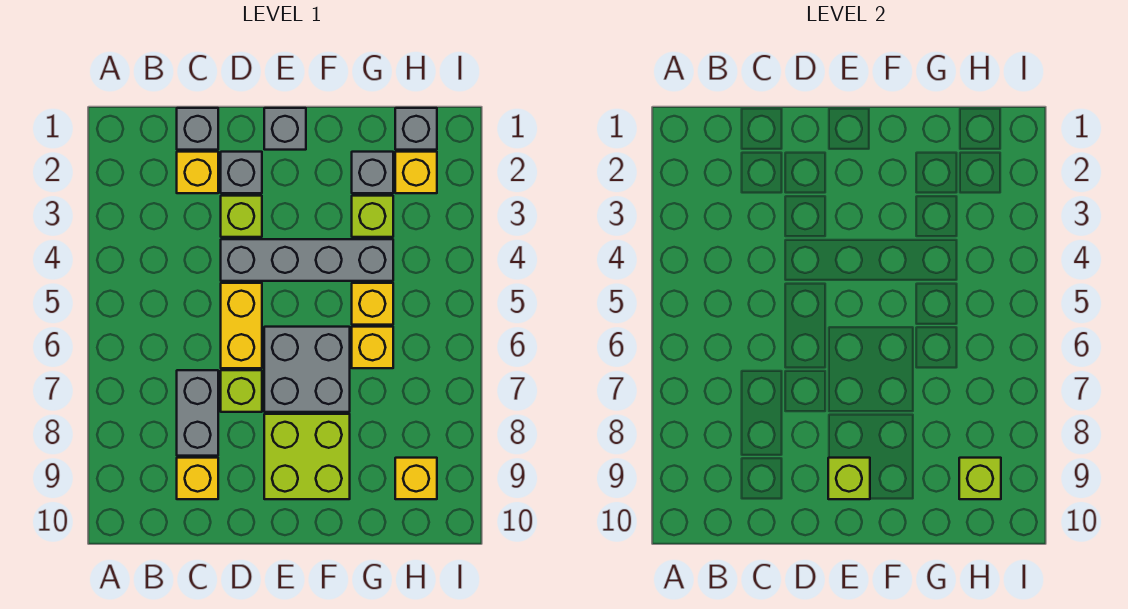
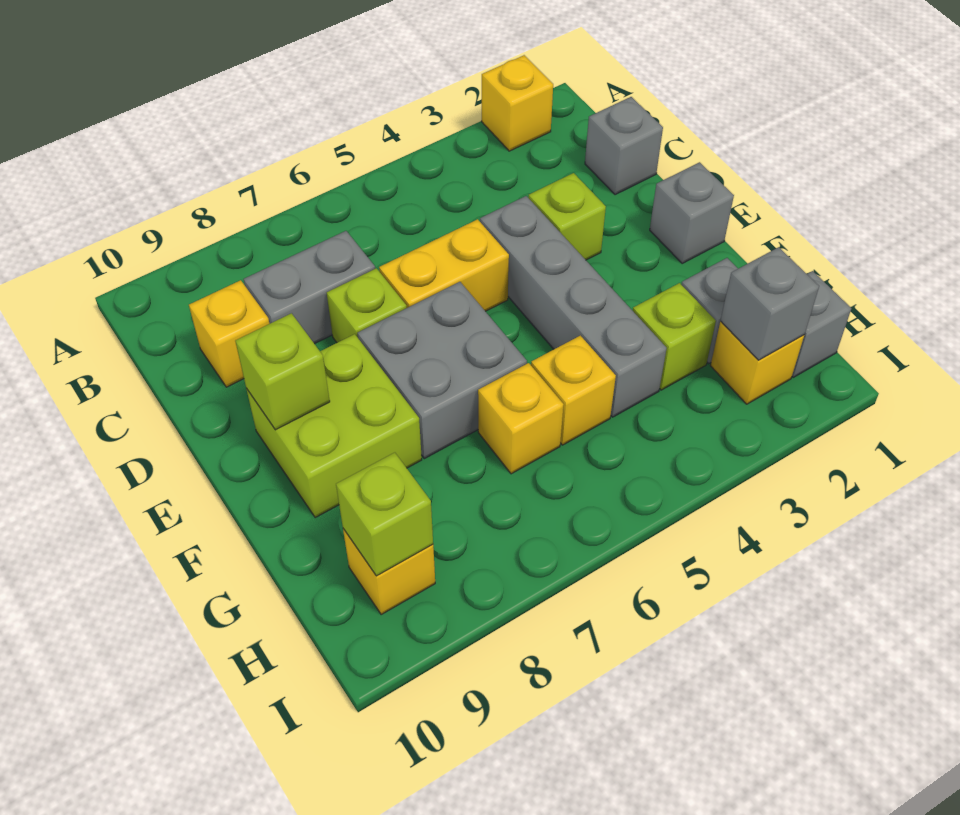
yellow 1x1 brick [177,152,218,193] -> yellow 1x1 brick moved to [482,55,553,151]
grey 1x1 brick [221,152,262,193] -> grey 1x1 brick moved to [720,247,819,360]

